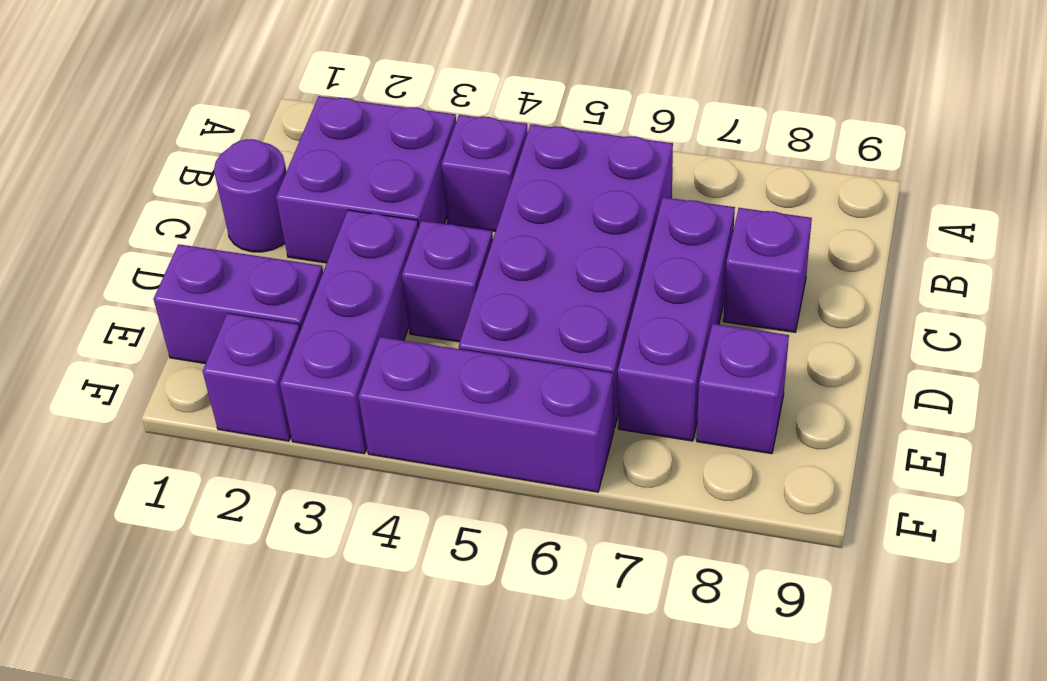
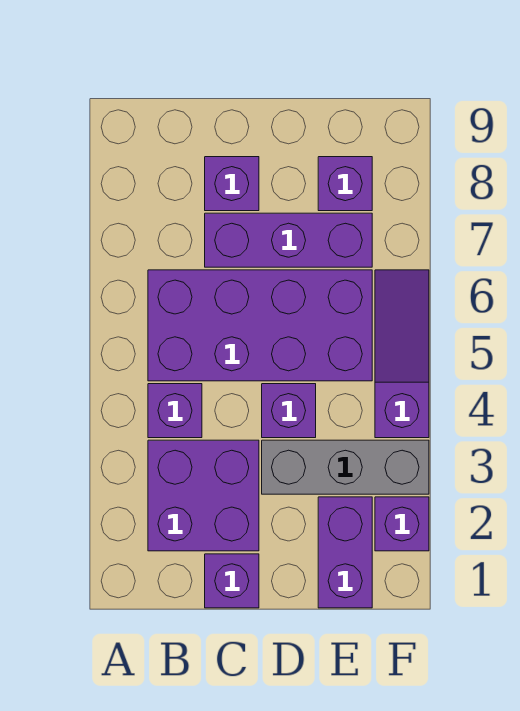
purple 1x1 round brick [214,139,286,252] -> purple 1x1 brick [205,554,259,608]
purple 1x3 brick [280,210,419,454] -> grey 1x3 brick [262,440,429,494]
purple 1x3 brick [359,337,614,492] -> purple 1x3 slope [375,270,429,438]

